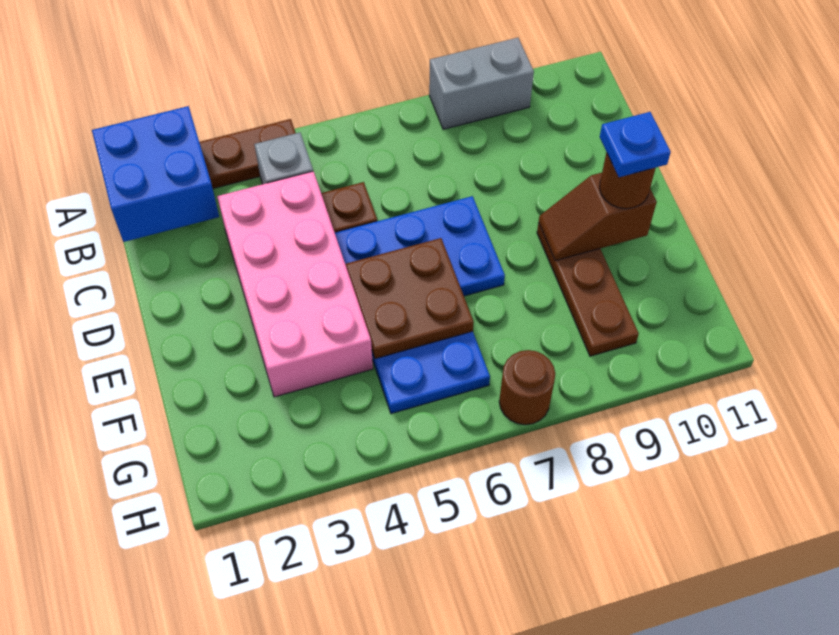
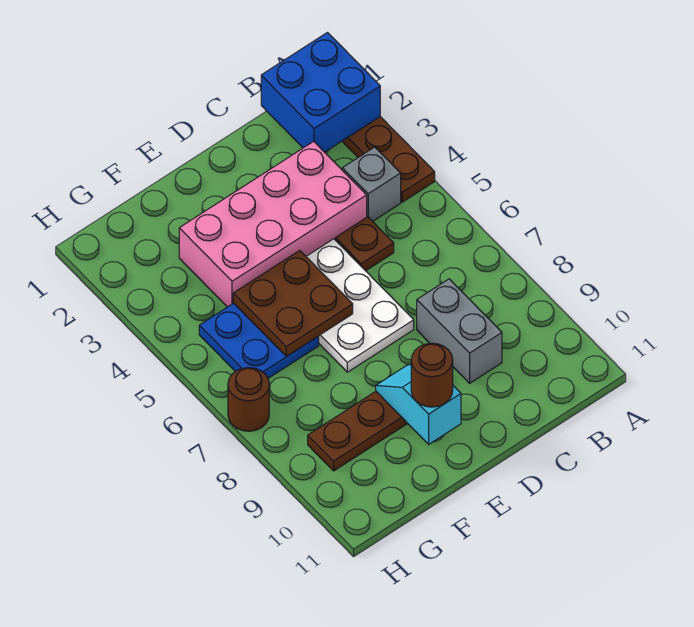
grey 1x2 brick [429,38,534,129] -> grey 1x2 brick moved to [417,279,502,383]
blue 2x3 plate [335,196,505,296] -> white 2x3 plate [306,239,414,372]
brown 1x2 slope [539,173,657,261] -> cyan 1x2 slope [376,365,461,444]
blue 1x1 plate [600,112,671,177] -> none

